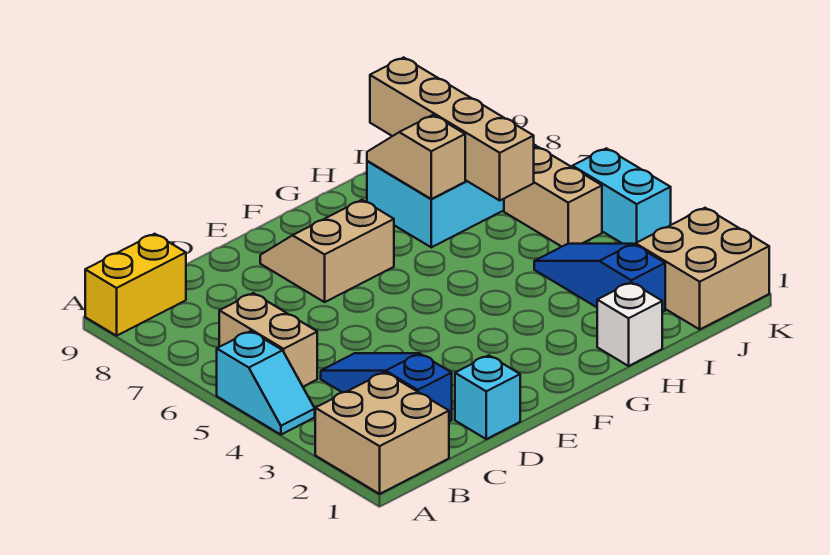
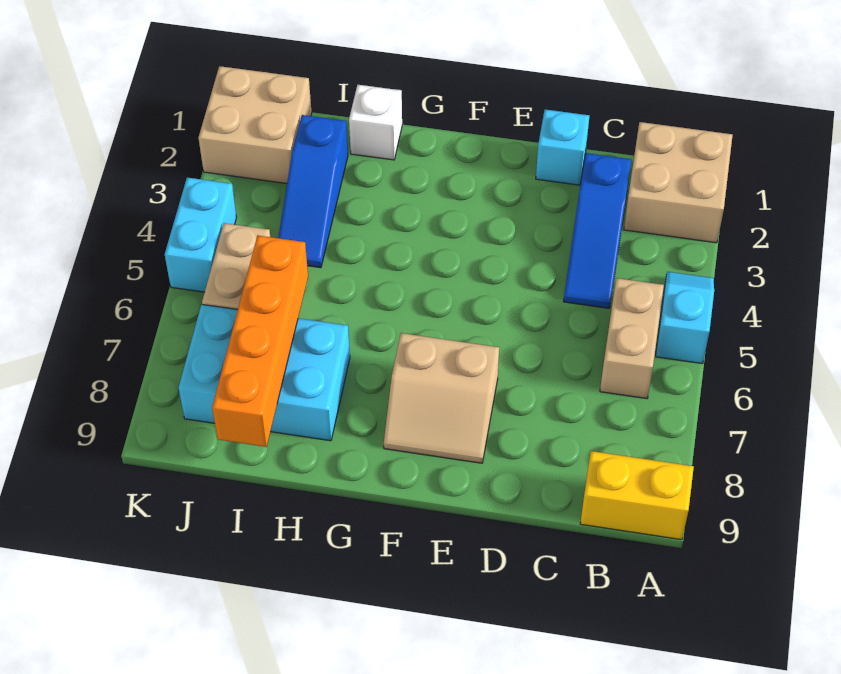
tan 1x2 slope [367,115,465,199] -> none
tan 1x4 brick [370,57,534,200] -> orange 1x4 brick [212,236,308,447]

